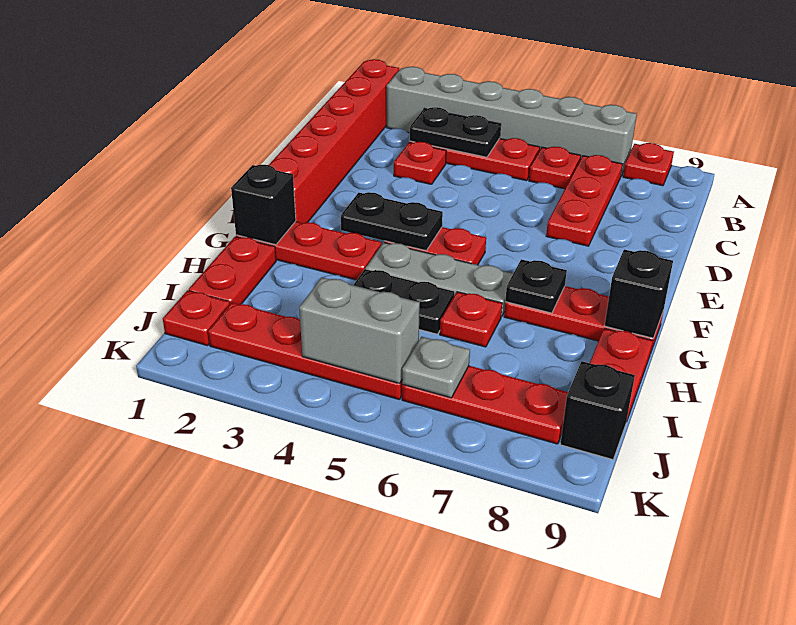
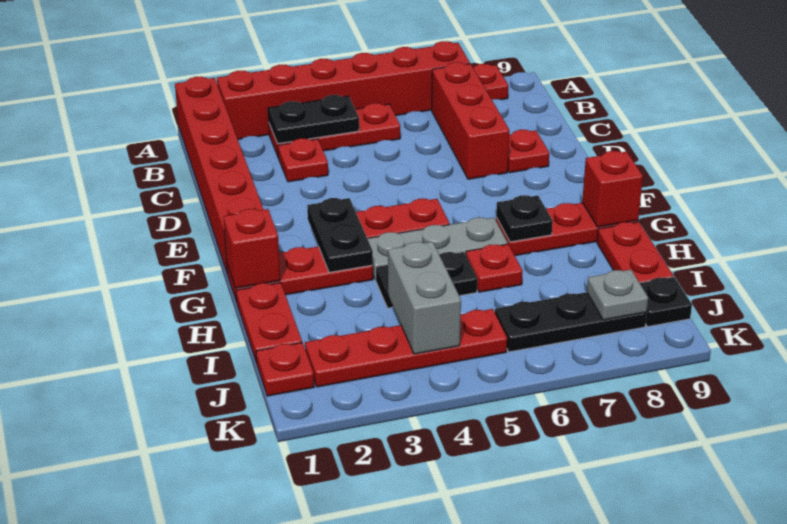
grey 1x6 brick [387,67,637,176] -> red 1x6 brick [217,41,470,139]
red 1x1 plate [529,147,581,189] -> red 1x1 plate moved to [508,130,549,173]
red 1x3 plate [546,155,622,246] -> red 1x3 brick [432,62,509,179]
black 1x2 plate [341,192,443,251] -> black 1x2 plate turned to [307,198,373,272]
black 1x1 brick [231,165,296,245] -> red 1x1 brick [223,209,280,288]
black 1x1 brick [605,249,673,338] -> red 1x1 brick [582,151,643,227]
grey 1x2 brick [299,277,420,383] -> grey 1x2 brick turned to [388,242,461,354]
red 1x3 plate [402,366,568,444] -> black 1x3 plate [495,292,647,352]
grey 1x1 plate [402,337,470,398] -> grey 1x1 plate moved to [587,270,648,320]
black 1x1 brick [560,361,635,460] -> black 1x1 plate [640,277,692,327]

